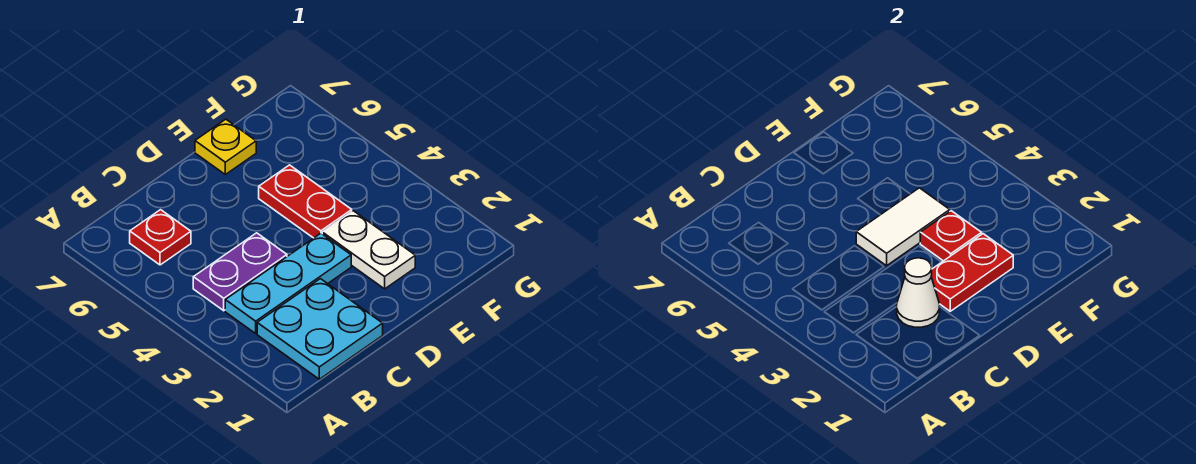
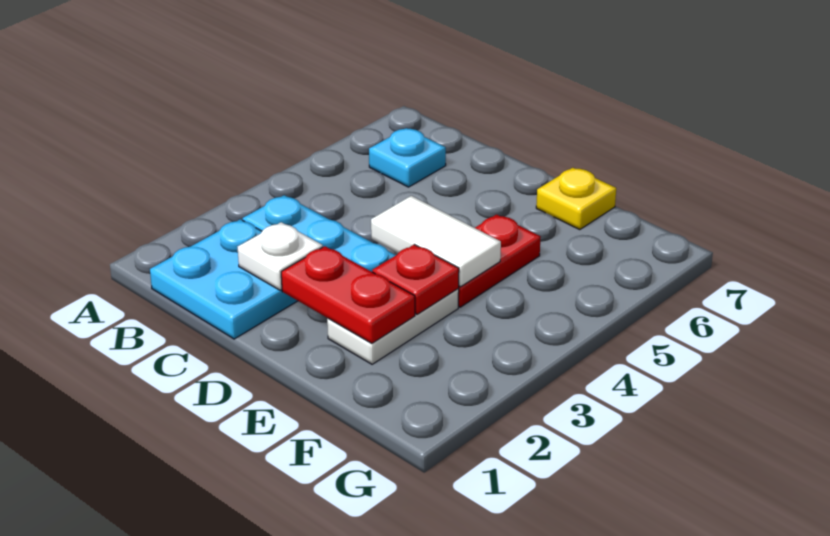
purple 1x2 plate [193,233,287,311] -> none
red 1x1 plate [130,210,191,265] -> cyan 1x1 plate [369,128,446,187]
white 1x1 cone [897,258,940,327] -> white 1x1 plate [238,222,323,290]

